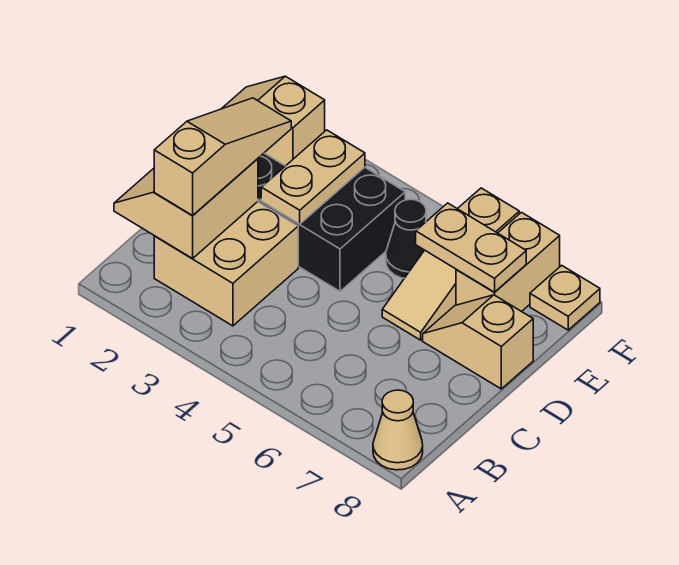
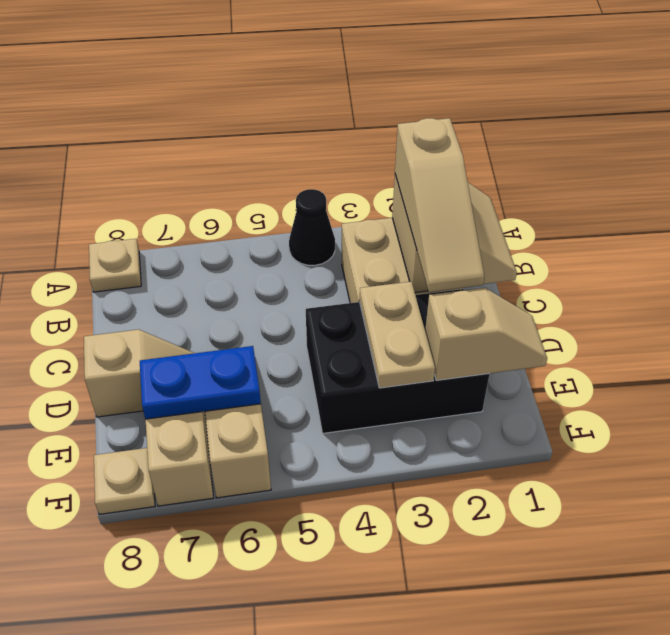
tan 1x1 cone [373,390,423,470] -> tan 1x1 plate [89,239,141,292]
black 1x1 cone [386,199,426,278] -> black 1x1 cone moved to [289,189,335,265]
tan 1x2 plate [416,203,526,292] -> blue 1x2 plate [140,346,261,419]

